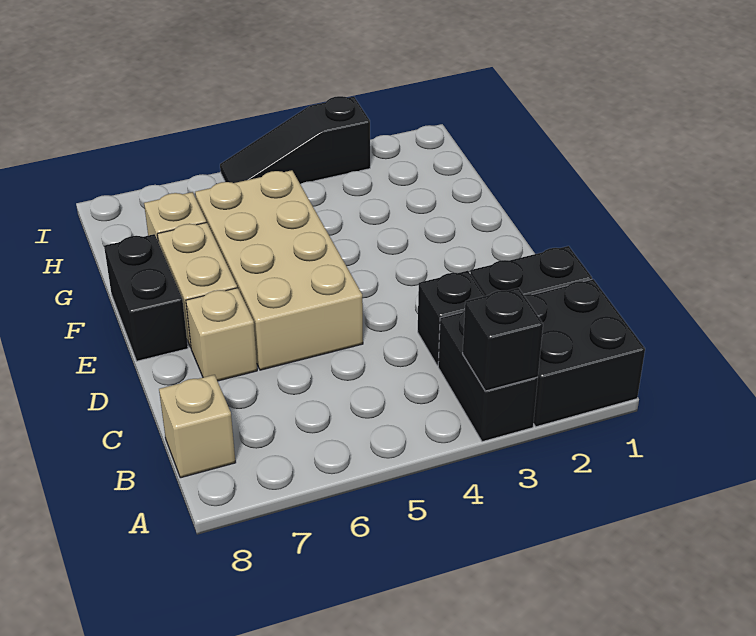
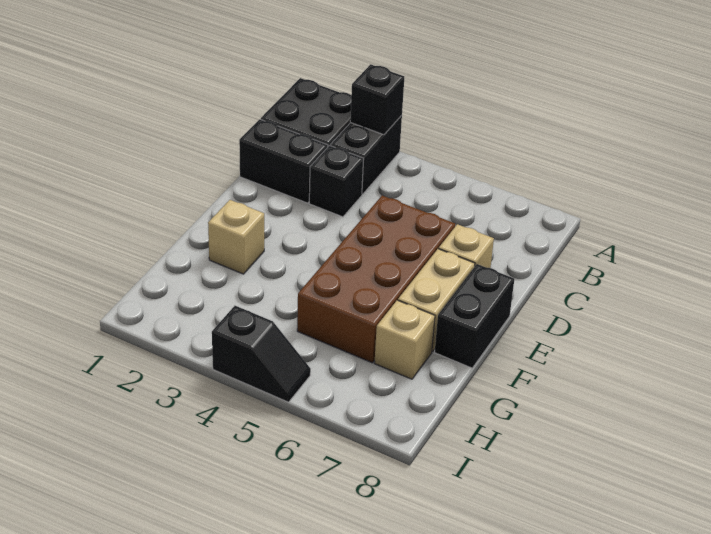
tan 1x1 brick [159,375,236,478] -> tan 1x1 brick moved to [208,200,264,274]
tan 2x4 brick [195,170,363,370] -> brown 2x4 brick [297,196,455,363]
black 1x3 slope [220,96,370,184] -> black 1x2 slope [212,306,311,402]

